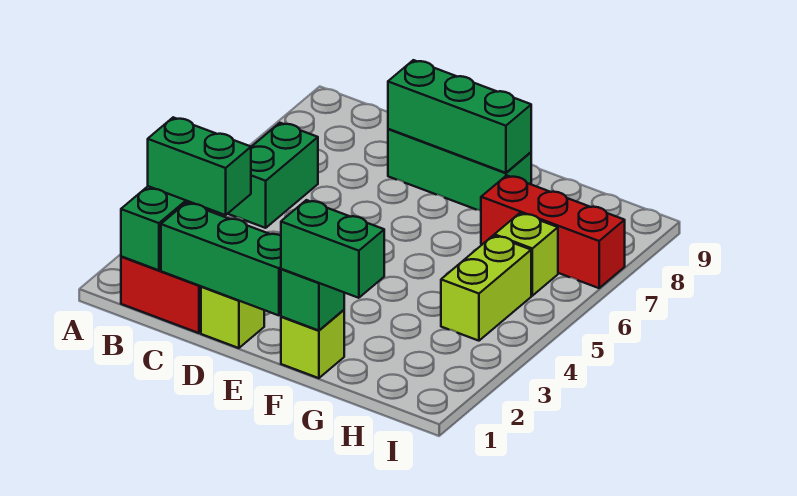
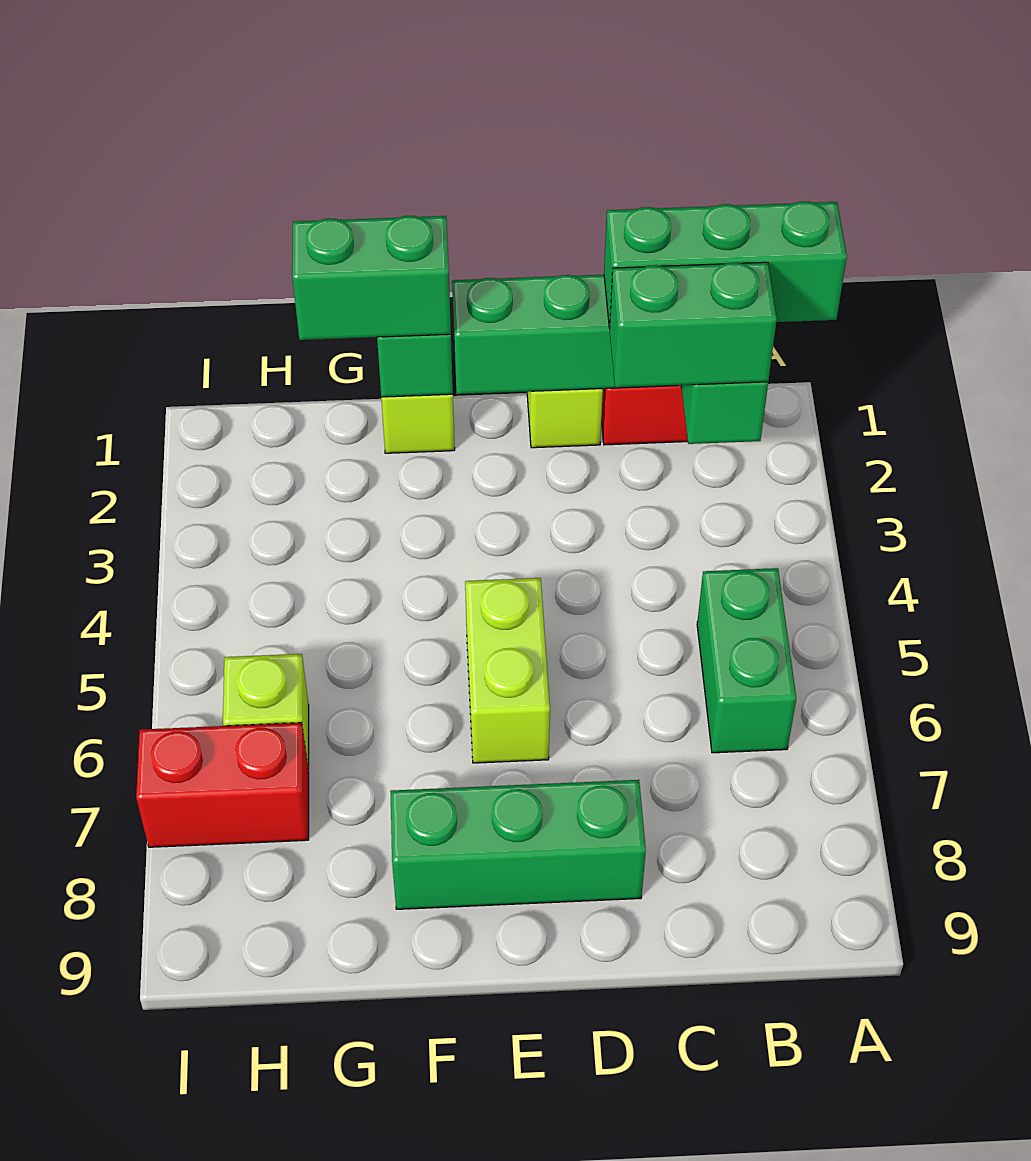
green 1x3 brick [388,60,531,173] -> green 1x3 brick moved to [604,201,847,328]
red 1x3 brick [481,175,625,288] -> red 1x2 brick [136,723,309,847]
lime 1x2 brick [441,236,531,341] -> lime 1x2 brick moved to [465,578,550,763]

